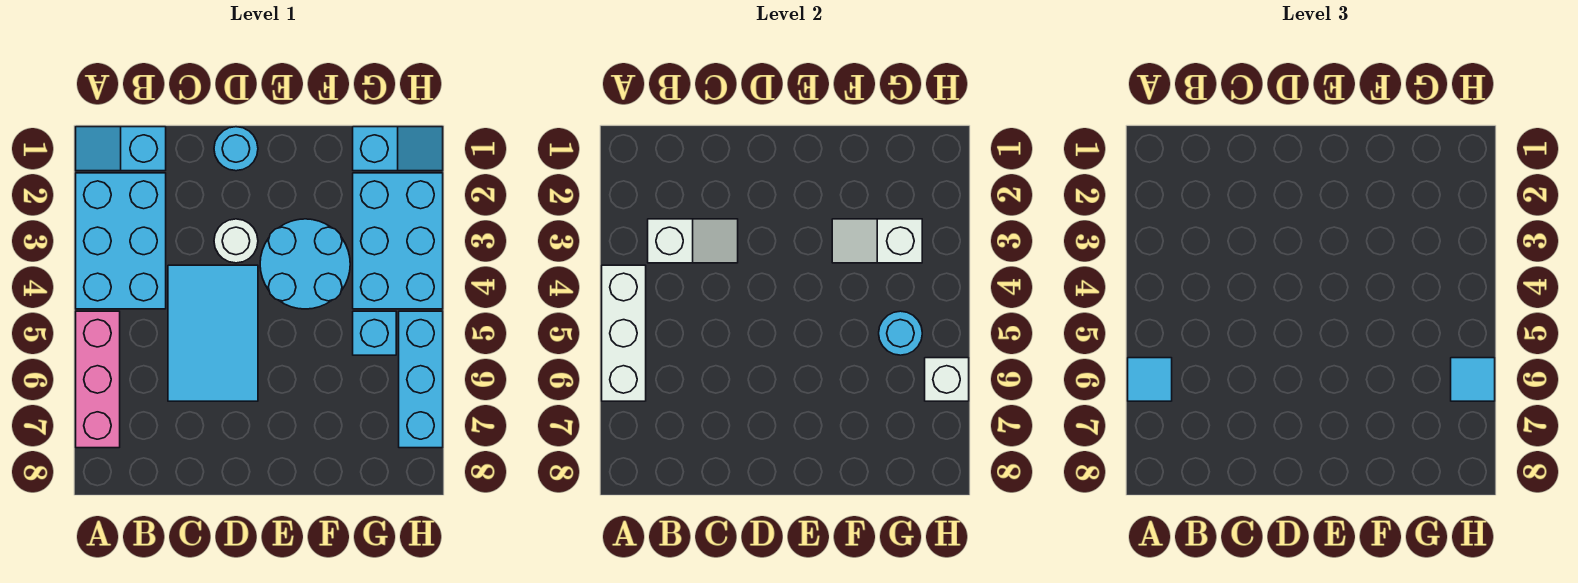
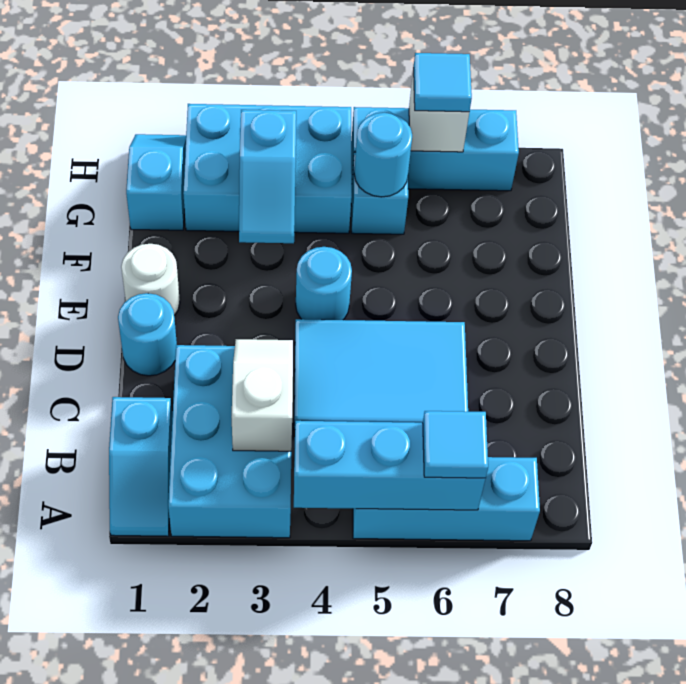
cyan 2x3 brick [76,173,166,309] -> cyan 2x3 brick turned to [168,345,291,538]
white 1x3 brick [602,265,646,401] -> cyan 1x3 brick [294,421,486,510]
pink 1x3 brick [76,311,120,448] -> cyan 1x3 brick [353,457,540,541]
white 1x1 round brick [214,219,258,263] -> white 1x1 round brick moved to [121,244,180,316]
cyan 2x2 round brick [260,219,350,309] -> cyan 1x1 round brick [296,247,352,320]
white 1x2 slope [832,219,922,263] -> cyan 1x2 slope [239,110,296,243]

